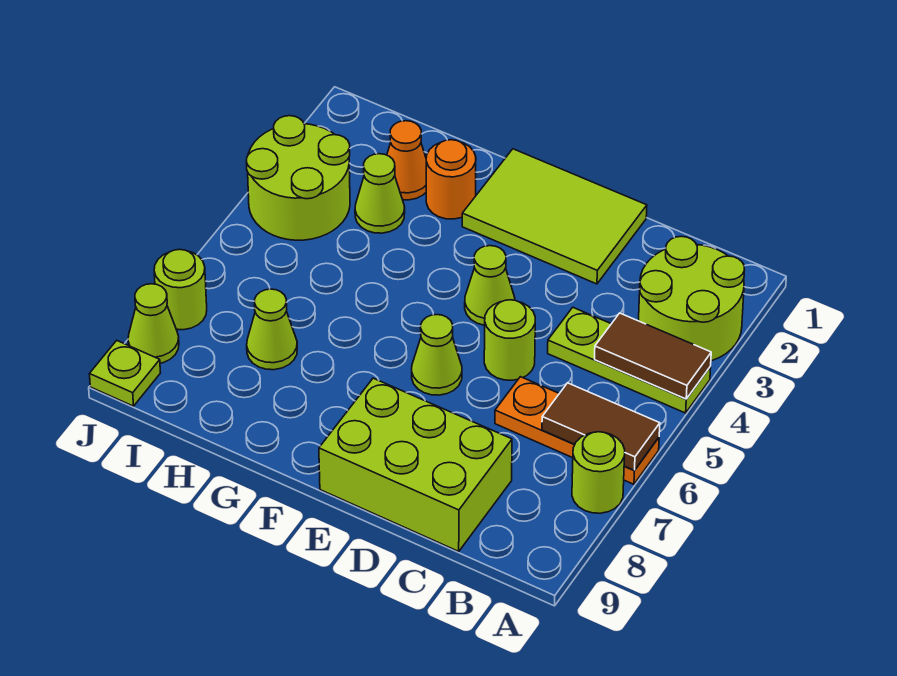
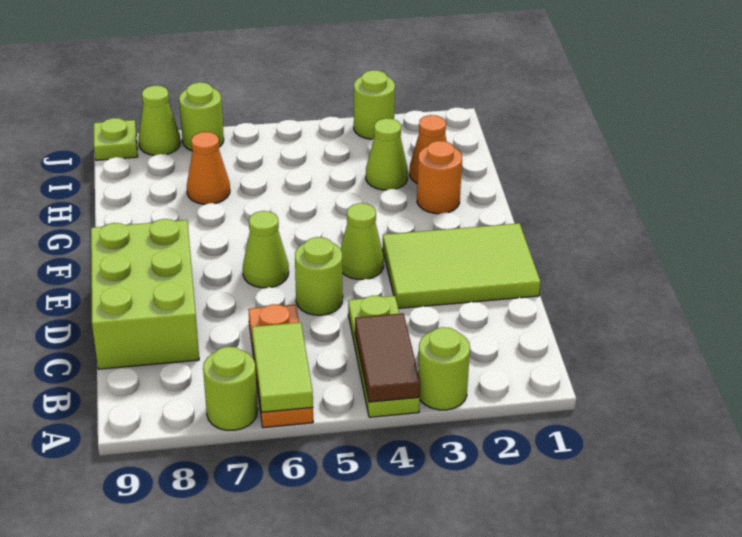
lime 2x2 round brick [639,236,744,361] -> lime 1x1 round brick [418,327,470,410]
brown 1x2 tile [542,383,660,470] -> lime 1x2 tile [252,322,313,412]
lime 2x3 tile [462,149,647,284] -> lime 2x3 tile turned to [383,223,541,309]
lime 1x1 cone [247,289,297,370] -> orange 1x1 cone [187,132,230,204]
lime 2x2 round brick [246,116,350,240] -> lime 1x1 round brick [354,70,395,139]

